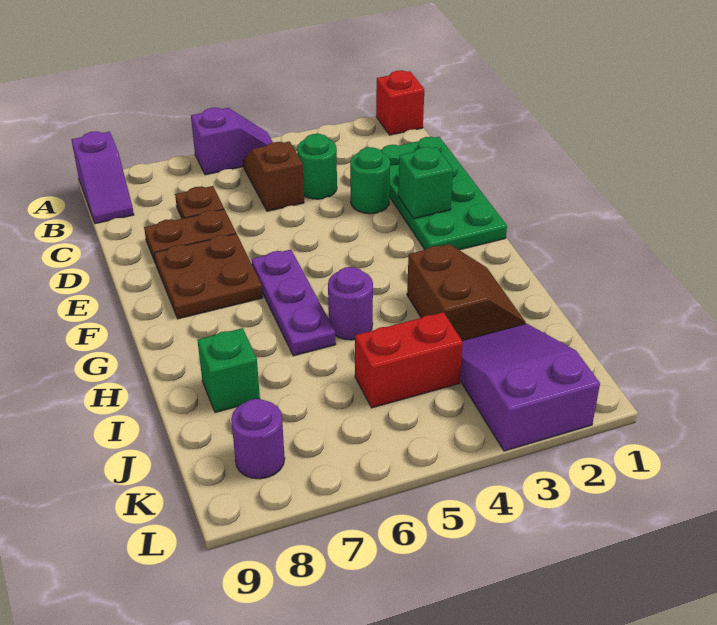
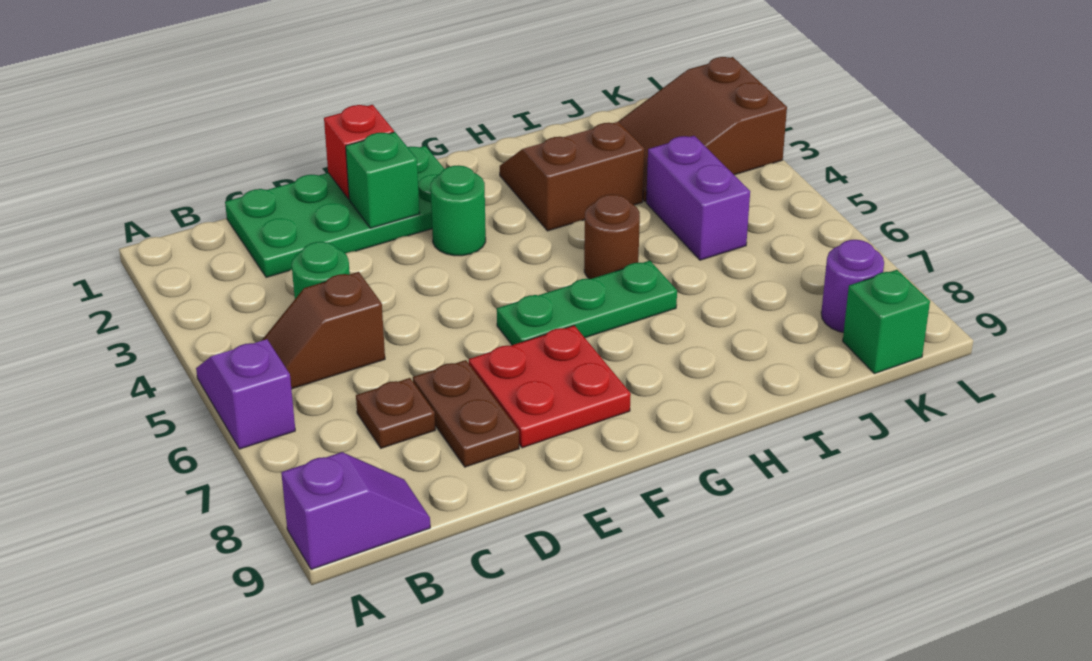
red 1x1 brick [376,70,424,135] -> red 1x1 brick moved to [324,105,394,199]
green 1x1 round brick [350,147,390,214] -> green 1x1 round brick moved to [431,165,486,256]
brown 2x2 plate [154,234,263,319] -> red 2x2 plate [469,326,631,448]
purple 1x3 plate [251,250,336,356] -> green 1x3 plate [497,261,677,345]
purple 1x1 round brick [328,267,373,340] -> brown 1x1 round brick [584,194,640,279]
green 1x1 brick [197,328,260,413] -> green 1x1 brick moved to [843,270,930,374]
purple 2x3 slope [460,324,600,451] -> brown 2x3 slope [618,57,787,202]
red 1x2 brick [355,312,463,408] -> purple 1x2 brick [646,136,750,260]

